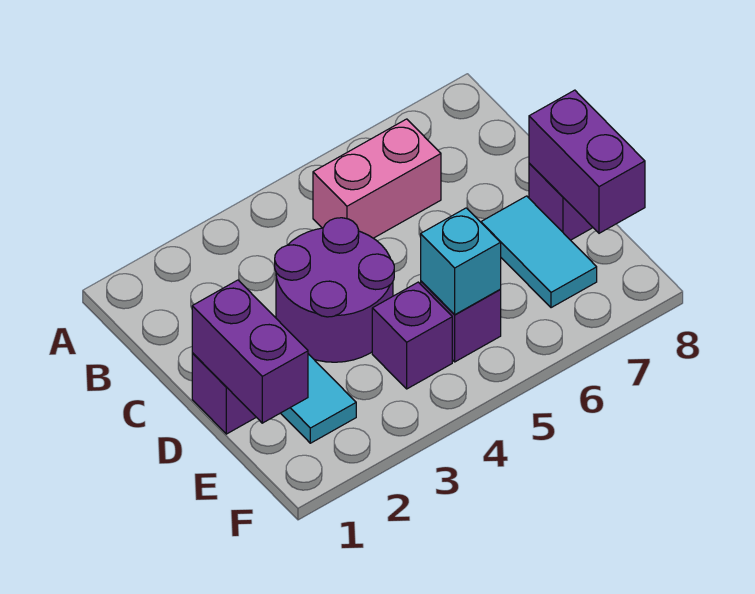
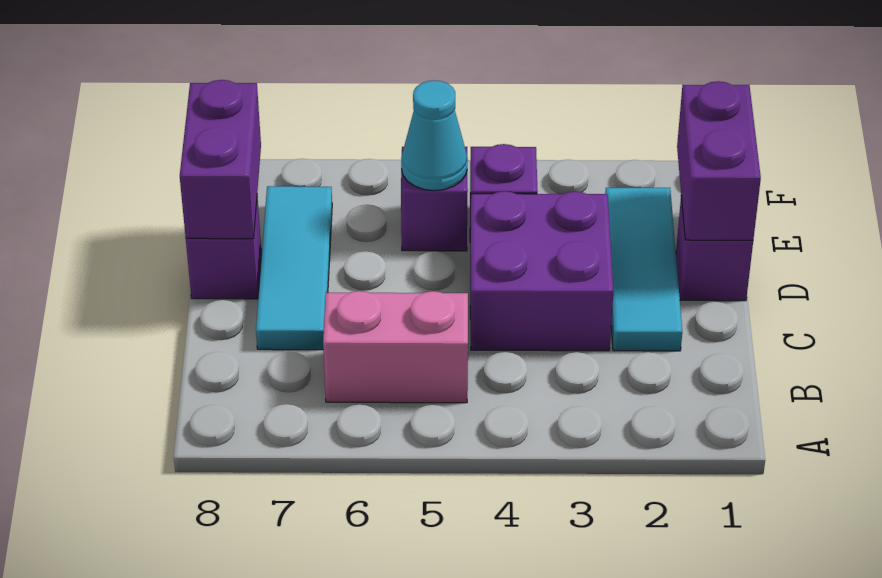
purple 2x2 round brick [275,218,394,362] -> purple 2x2 brick [470,191,613,351]
cyan 1x2 tile [481,196,597,308] -> cyan 1x3 tile [256,186,332,350]
cyan 1x1 brick [421,208,501,315] -> cyan 1x1 cone [401,80,468,191]

